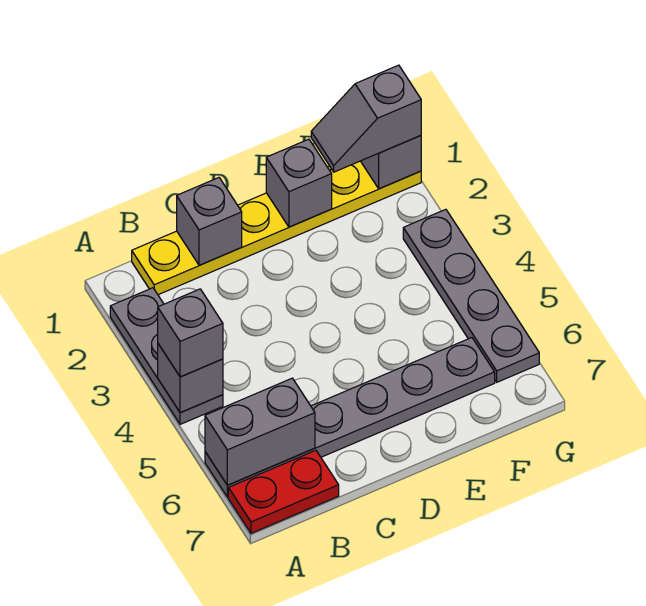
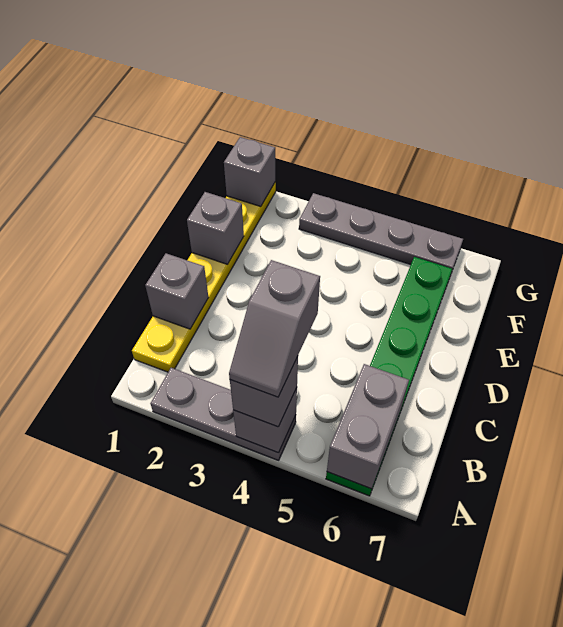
grey 1x6 plate [205,338,495,497] -> green 1x6 plate [326,257,452,496]
red 1x2 plate [228,450,339,533] -> none
grey 1x2 slope [311,65,421,172] -> grey 1x2 slope moved to [229,260,320,397]

